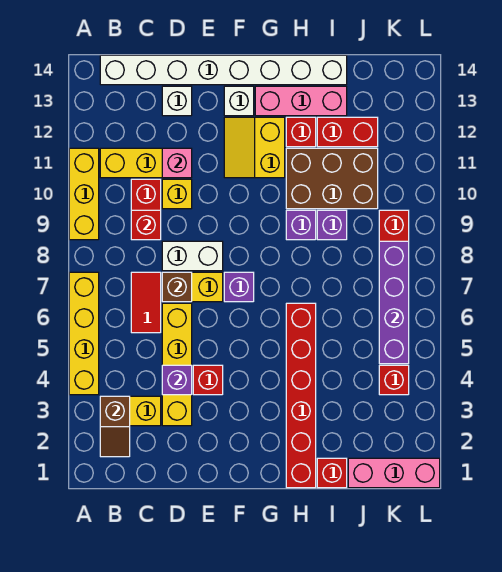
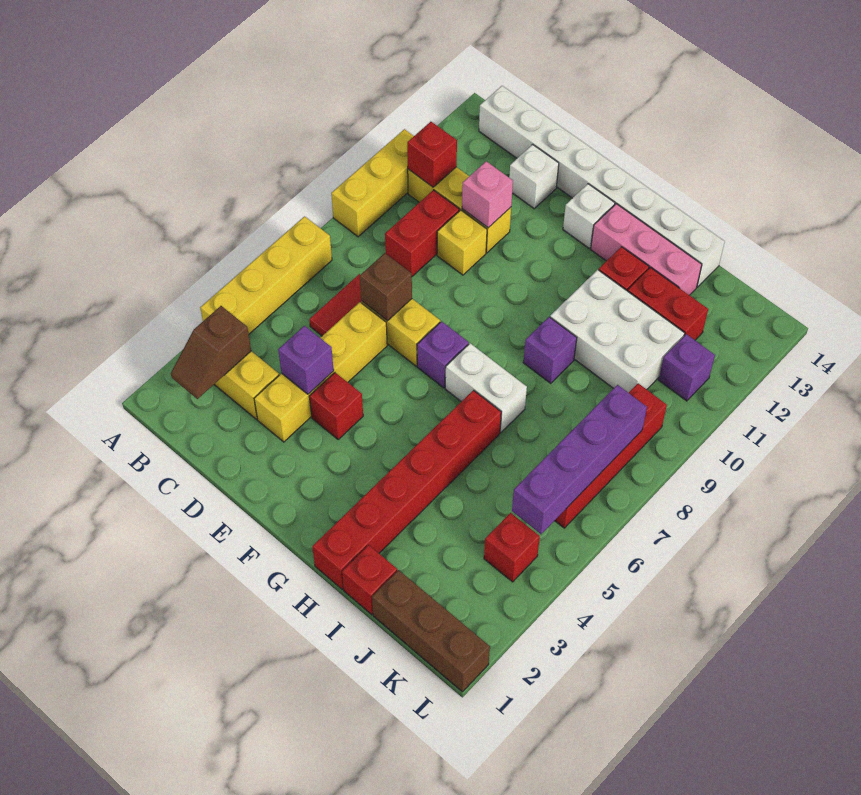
red 1x1 brick [131,210,161,240] -> red 1x1 brick moved to [407,122,457,187]
white 1x2 brick [162,241,223,271] -> white 1x2 brick moved to [445,343,527,432]
yellow 2x2 slope [224,117,285,178] -> none
brown 2x3 brick [286,148,378,209] -> white 2x3 brick [550,270,685,393]
purple 1x1 brick [317,210,347,240] -> purple 1x1 brick moved to [659,334,715,401]
pink 1x3 brick [348,458,440,488] -> brown 1x3 brick [372,570,490,692]

